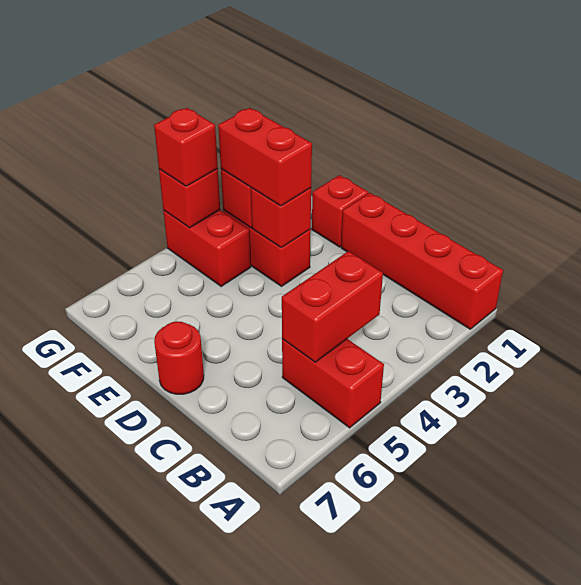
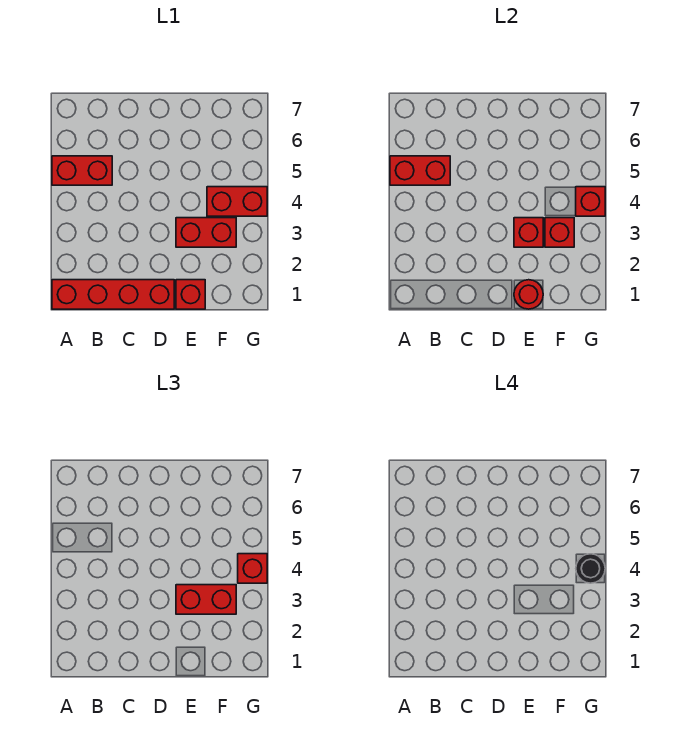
red 1x2 brick [282,251,383,362] -> red 1x2 brick turned to [390,156,450,185]
red 1x1 round brick [154,321,204,394] -> red 1x1 round brick moved to [514,280,543,309]
none -> black 1x1 round brick [576,554,605,583]

